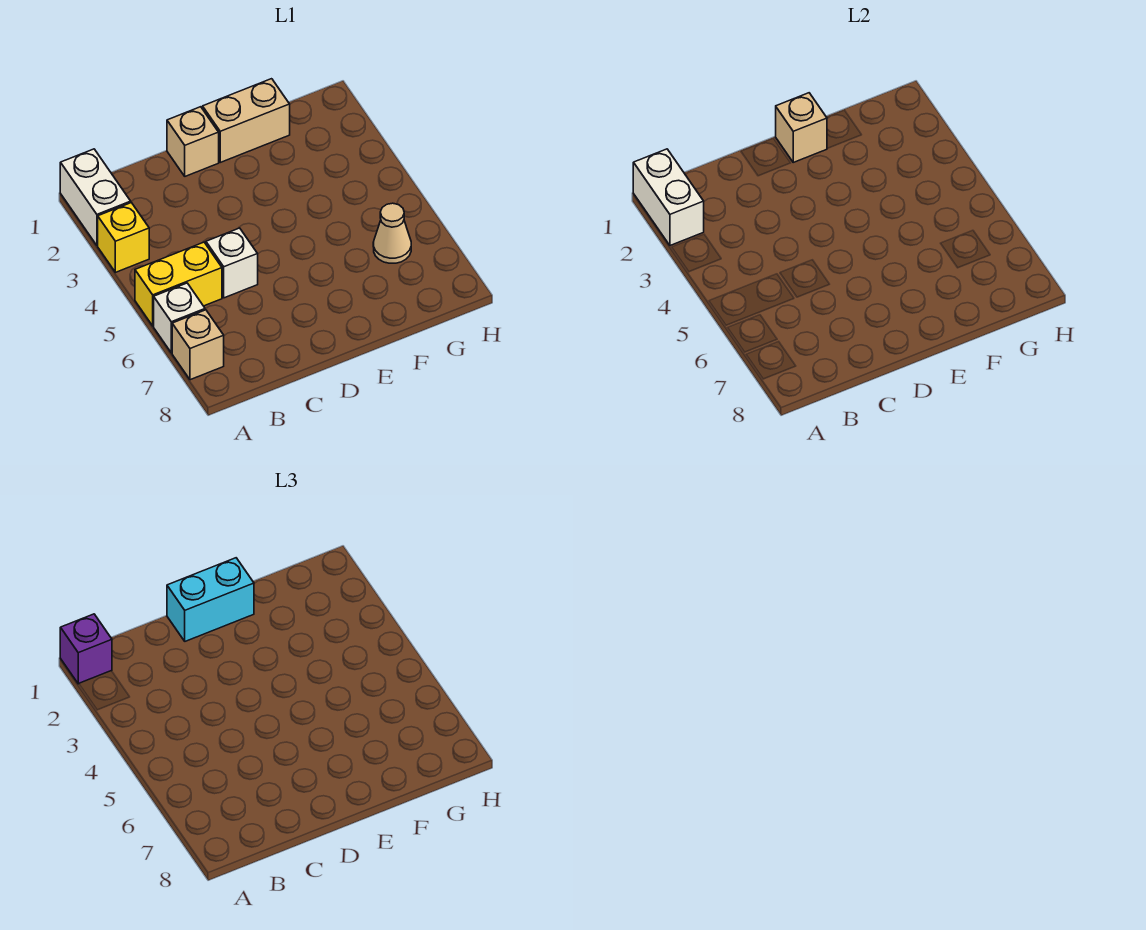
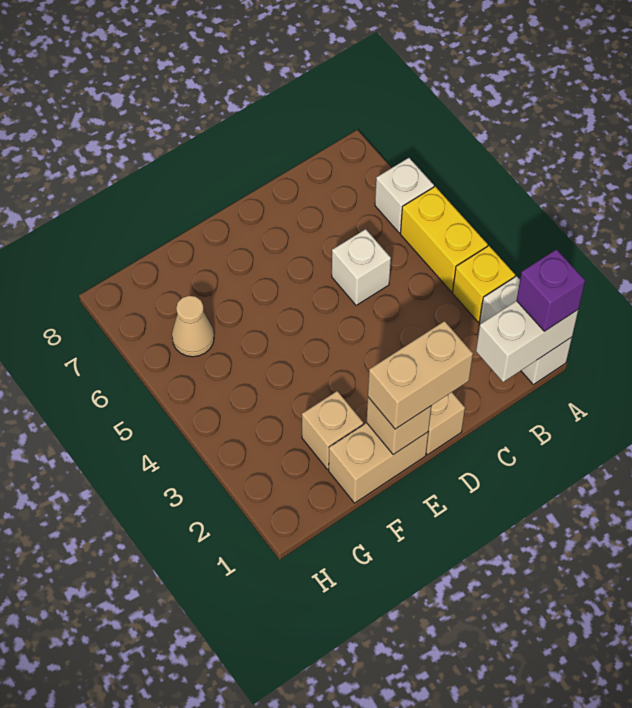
white 1x2 brick [633,149,704,246] -> white 1x2 brick turned to [476,301,578,382]
yellow 1x2 brick [135,242,222,326] -> yellow 1x2 brick turned to [400,187,488,292]
tan 1x1 brick [172,310,224,380] -> tan 1x1 brick moved to [302,391,363,470]
cyan 1x2 brick [167,558,254,641] -> tan 1x2 brick [368,321,473,429]

